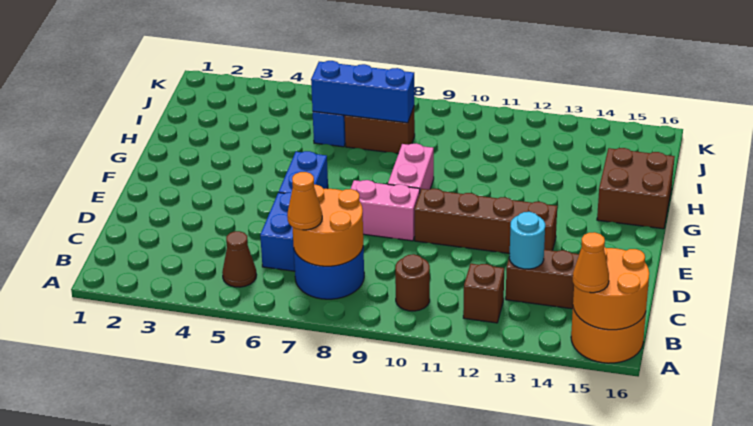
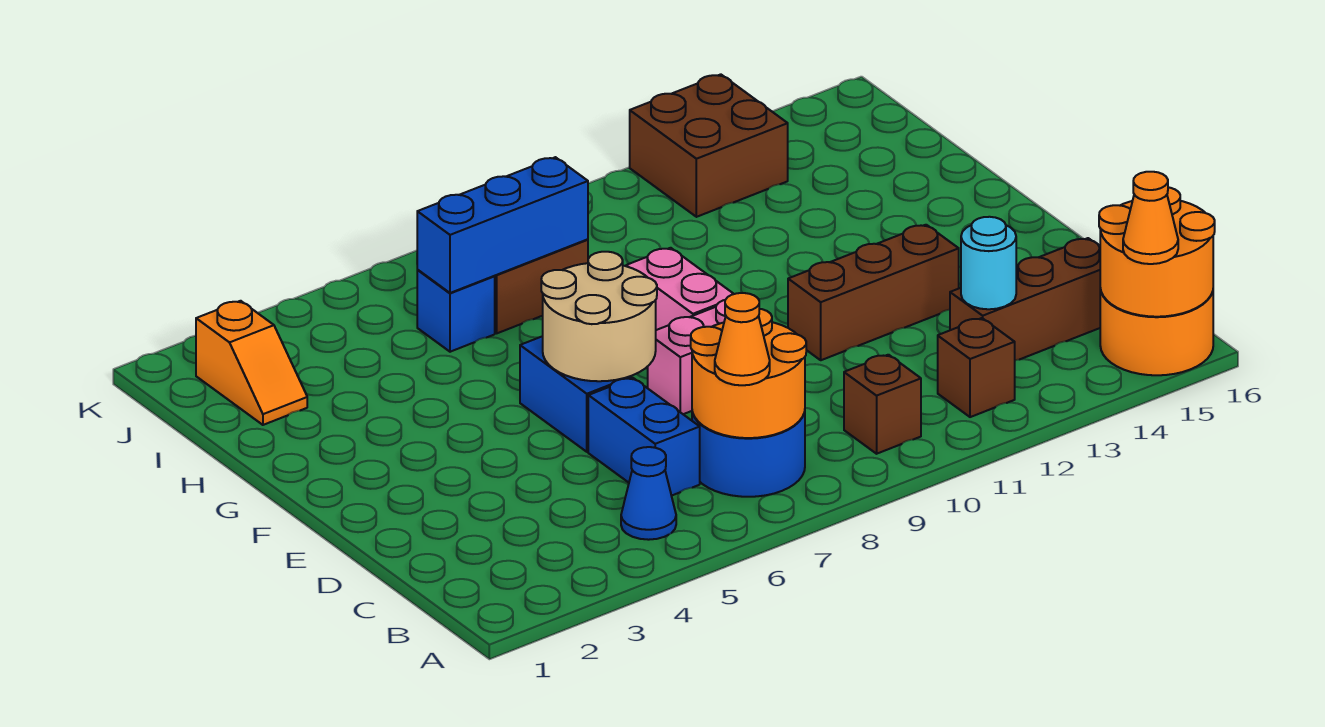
brown 1x1 cone [222,231,256,287] -> blue 1x1 cone [621,447,676,540]
brown 1x1 round brick [395,254,430,311] -> brown 1x1 brick [844,355,921,454]
none -> tan 2x2 round brick [541,252,657,381]
brown 1x4 brick [415,189,557,254] -> brown 1x3 brick [788,225,959,360]
brown 2x2 brick [597,148,675,229] -> brown 2x2 brick moved to [630,74,788,217]
none -> orange 1x2 slope [196,301,307,425]

